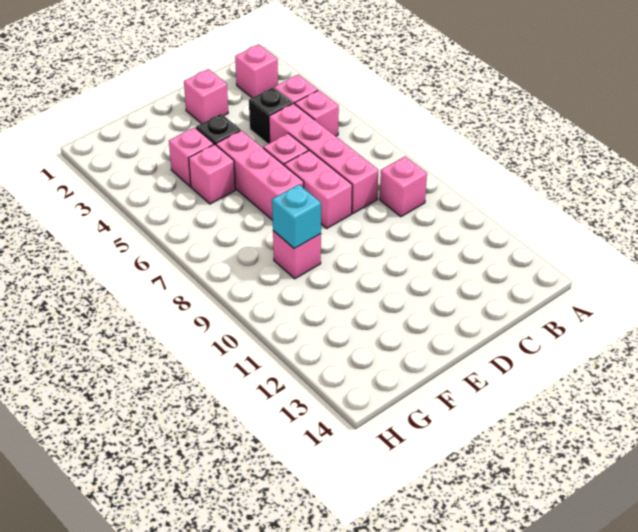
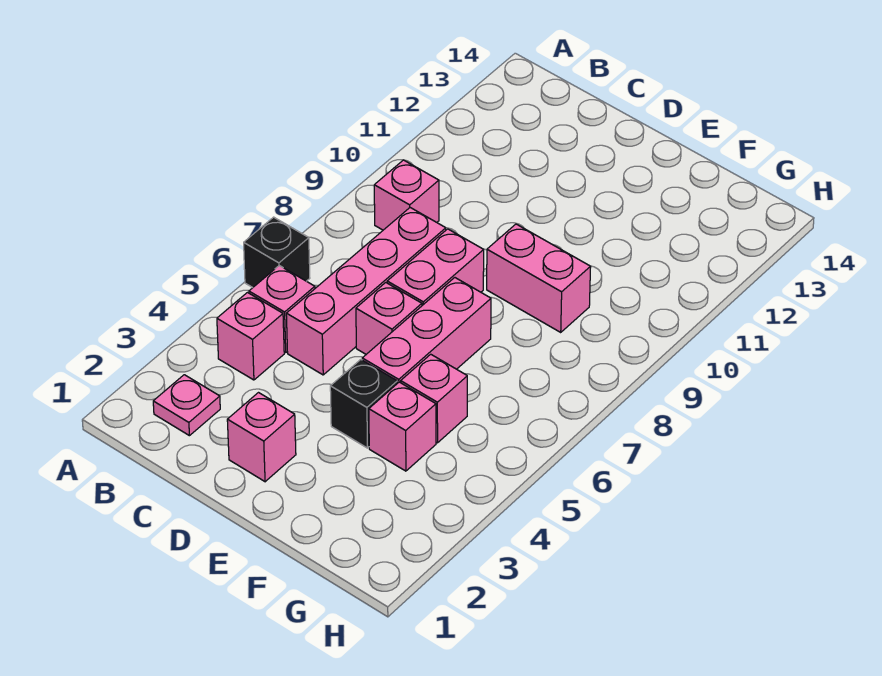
pink 1x1 brick [235,45,278,98] -> pink 1x1 plate [153,375,220,436]
black 1x1 brick [249,88,292,144] -> black 1x1 brick moved to [244,217,310,288]
pink 1x1 brick [273,231,321,279] -> pink 1x2 brick [487,224,591,332]
cyan 1x1 brick [272,184,321,249] -> none

